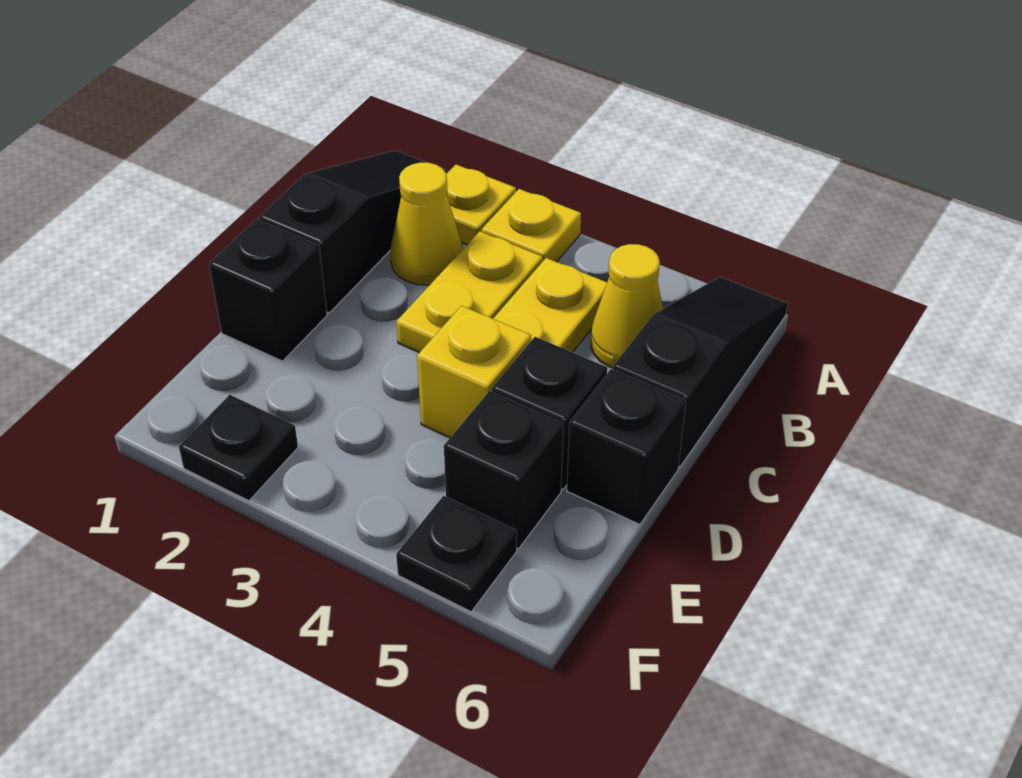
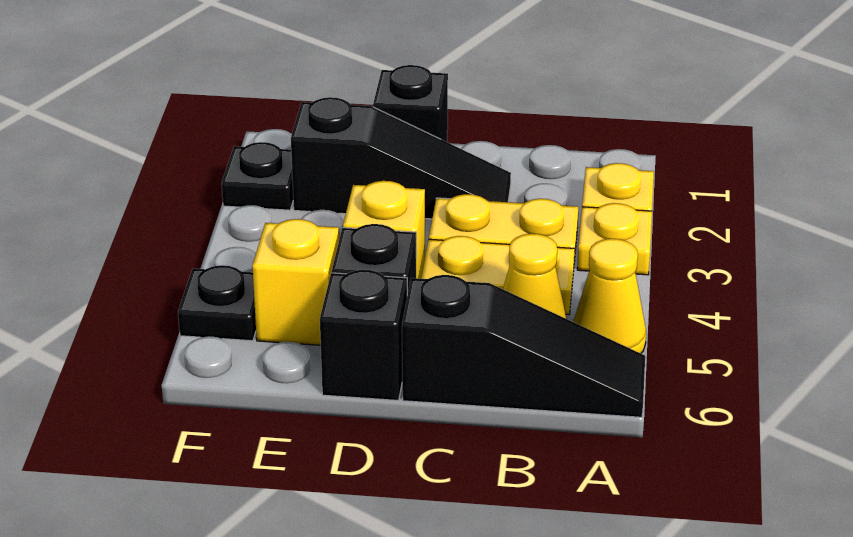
black 1x3 slope [259,150,449,313] -> black 1x3 slope moved to [291,97,511,219]
yellow 1x1 cone [390,163,463,285] -> yellow 1x1 cone moved to [573,239,646,353]
black 1x1 brick [444,391,563,549] -> yellow 1x1 brick [252,219,339,345]

